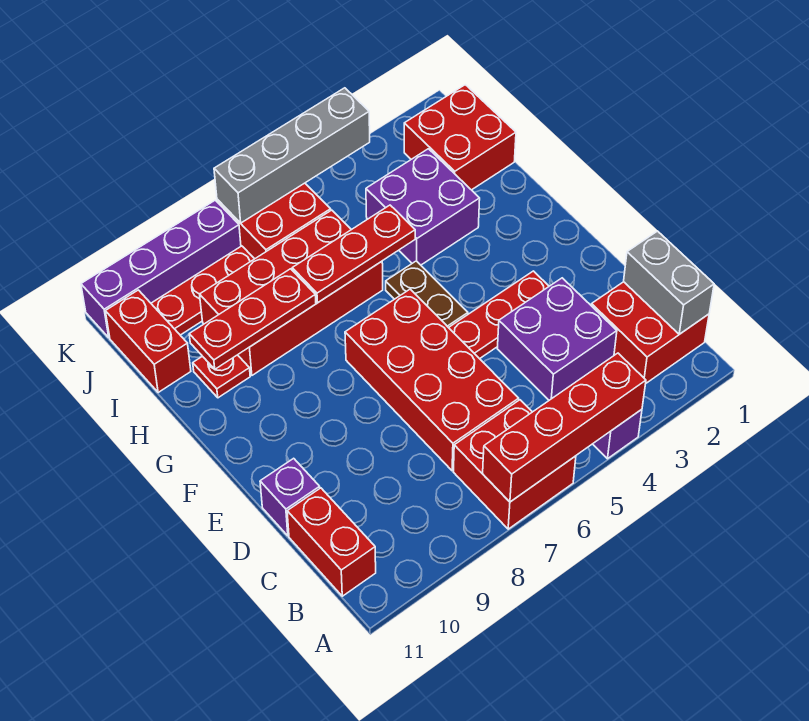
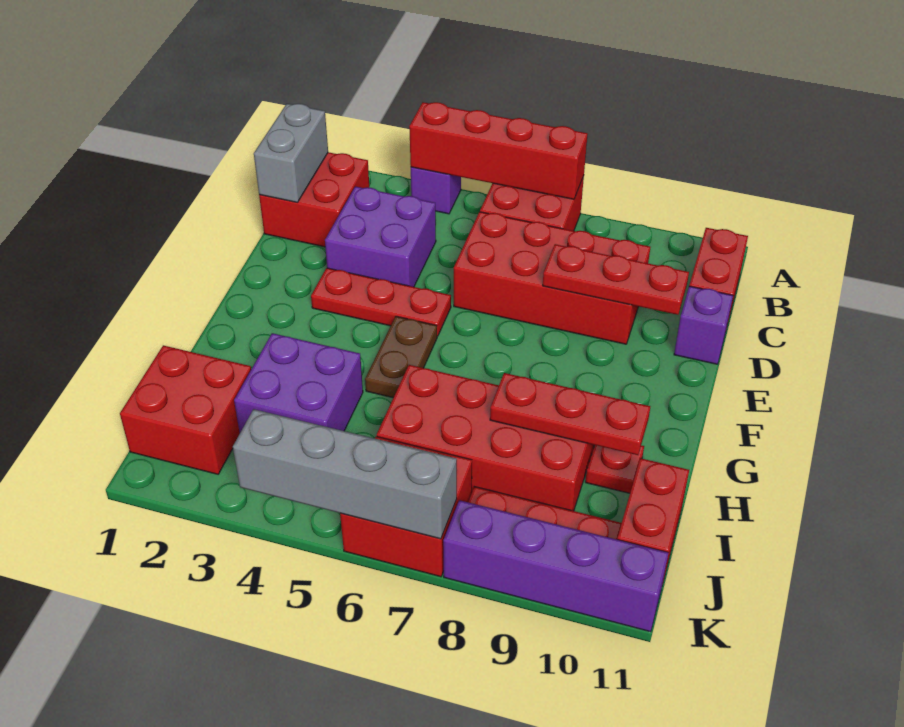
red 2x4 brick [345,289,519,471] -> red 2x4 brick turned to [454,212,650,344]
red 1x3 plate [292,205,415,303] -> red 1x3 plate moved to [543,244,689,315]

